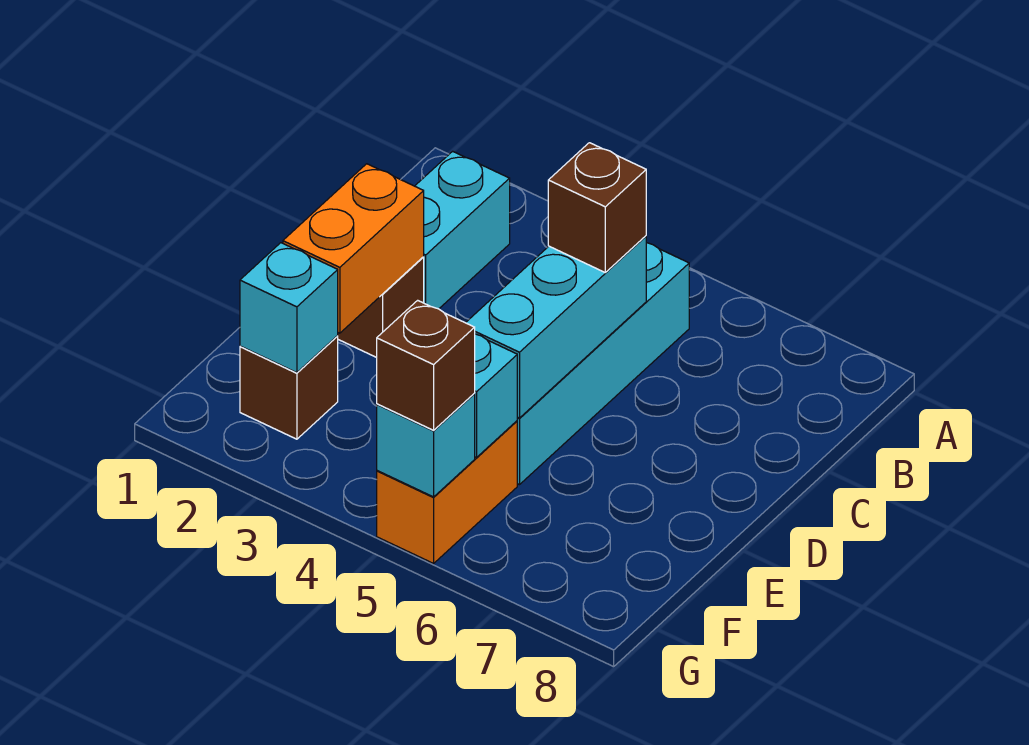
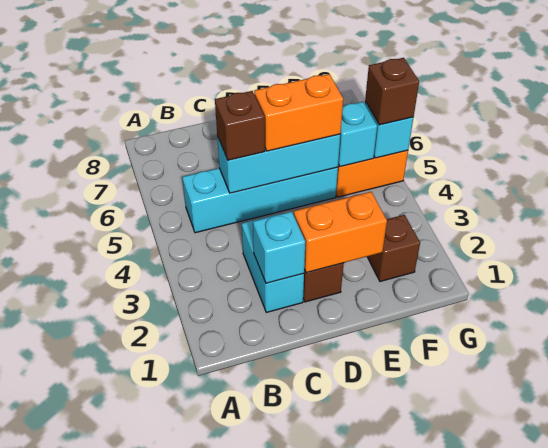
cyan 1x2 brick [415,151,510,309] -> cyan 1x2 brick turned to [242,214,304,312]
none -> orange 1x2 brick [254,74,343,151]
cyan 1x1 brick [240,243,338,373] -> cyan 1x1 brick moved to [253,212,305,283]

